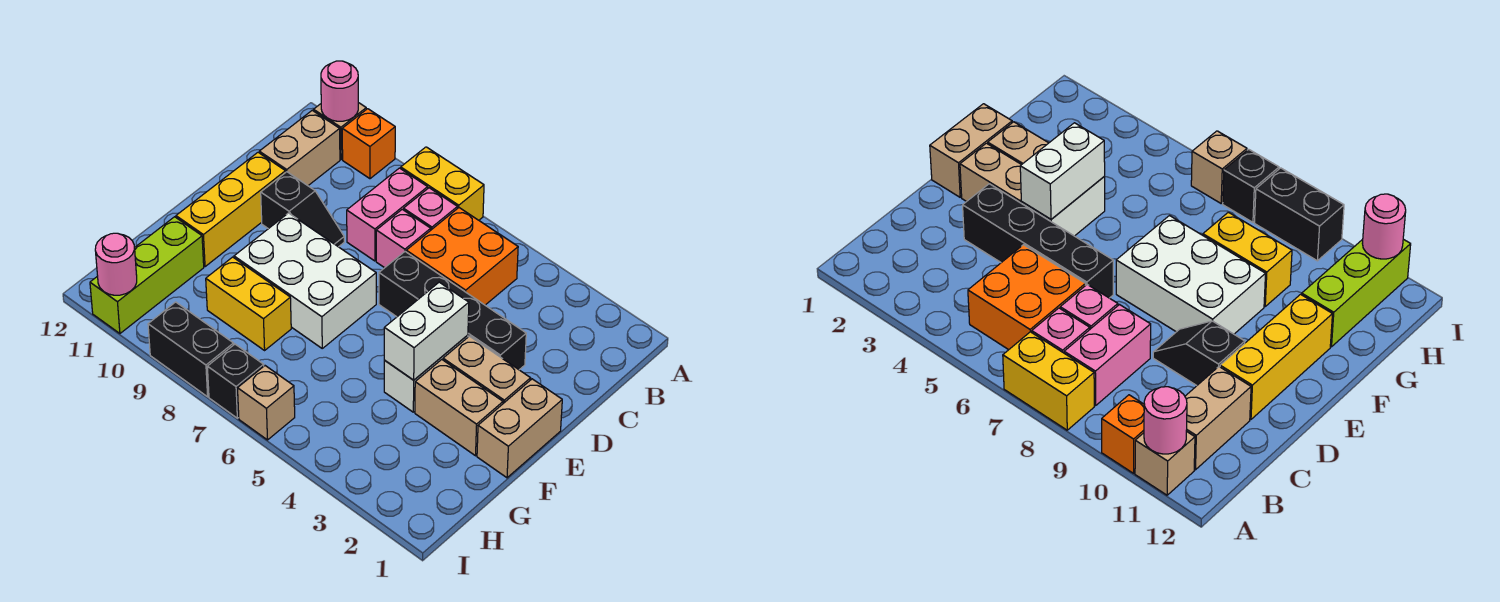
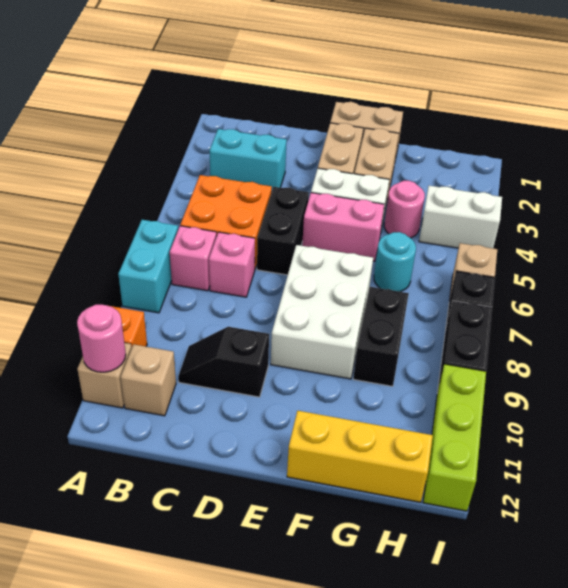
yellow 1x2 brick [401,147,484,220] -> cyan 1x2 brick [118,220,178,313]
none -> cyan 1x2 brick [209,129,287,192]
pink 1x2 brick [347,168,428,261] -> pink 1x2 brick moved to [302,193,384,261]
tan 1x2 brick [259,110,340,186] -> tan 1x1 brick [121,344,176,416]
black 1x4 brick [379,252,526,370] -> black 1x2 brick [257,187,309,275]
black 1x2 slope [261,172,344,247] -> black 1x2 slope turned to [178,327,269,397]
yellow 1x3 brick [176,152,286,267] -> yellow 1x3 brick moved to [287,411,433,502]
white 1x2 brick [384,282,469,380] -> white 1x2 brick moved to [419,186,502,248]
none -> cyan 1x1 round brick [374,232,416,292]
yellow 1x2 brick [206,257,291,350] -> black 1x2 brick [353,287,409,386]
lime 1x3 brick [90,217,204,333] -> lime 1x3 brick turned to [423,364,486,511]
pink 1x1 round brick [95,233,137,295] -> pink 1x1 round brick moved to [384,181,425,238]

